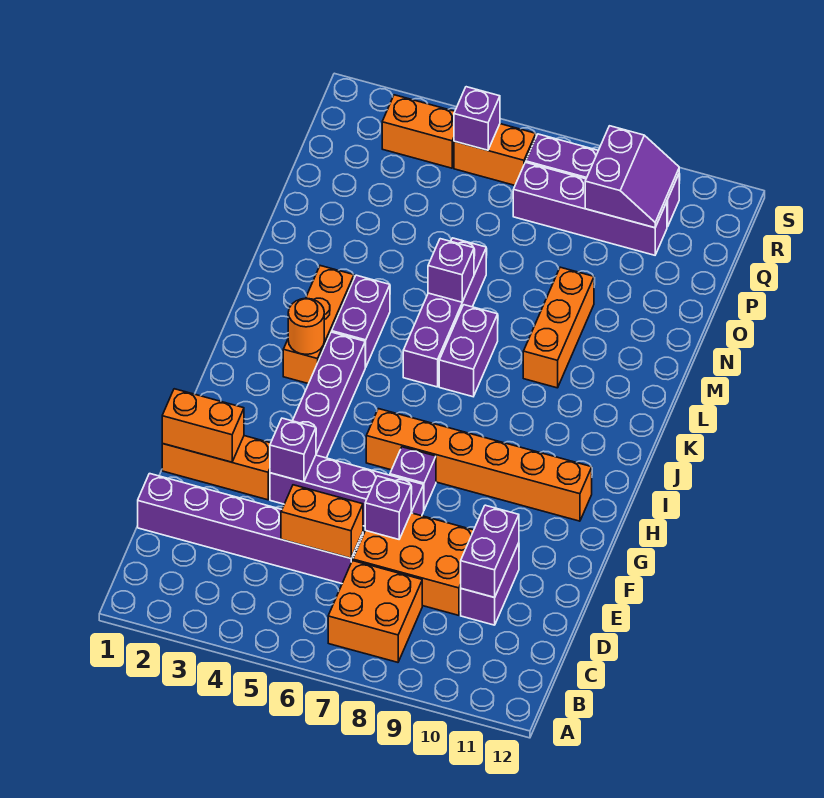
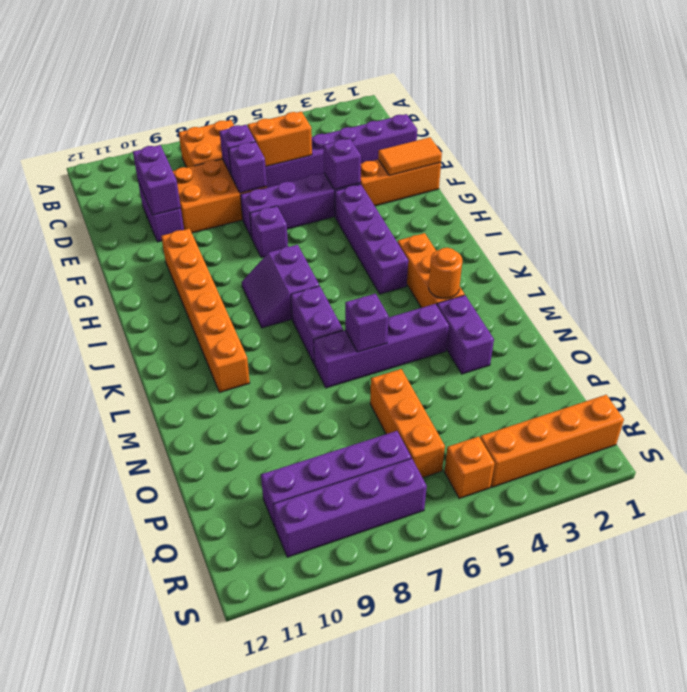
orange 1x2 brick [162,389,244,462] -> orange 1x2 tile [378,137,442,176]
orange 1x6 brick [366,409,592,521] -> orange 1x6 brick turned to [161,229,250,392]
orange 1x1 round brick [288,298,324,354] -> orange 1x1 round brick moved to [429,248,462,299]
purple 1x2 brick [332,275,390,367] -> purple 1x2 brick moved to [437,295,494,374]
purple 1x4 brick [403,238,486,387] -> purple 1x4 brick turned to [314,304,449,388]
orange 1x3 brick [523,267,594,388] -> orange 1x3 brick moved to [370,369,445,478]
purple 2x2 slope [585,126,679,228] -> purple 2x2 slope moved to [242,245,319,328]
orange 1x2 brick [382,95,455,168] -> orange 1x4 brick [480,395,624,487]
orange 1x2 brick [454,124,536,185] -> orange 1x1 brick [444,437,495,498]
purple 1x1 brick [454,87,500,150] -> purple 1x1 brick moved to [220,125,255,174]

